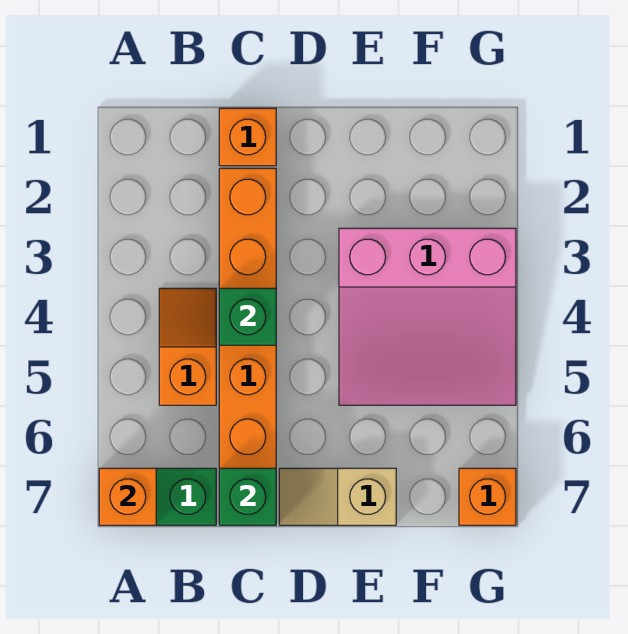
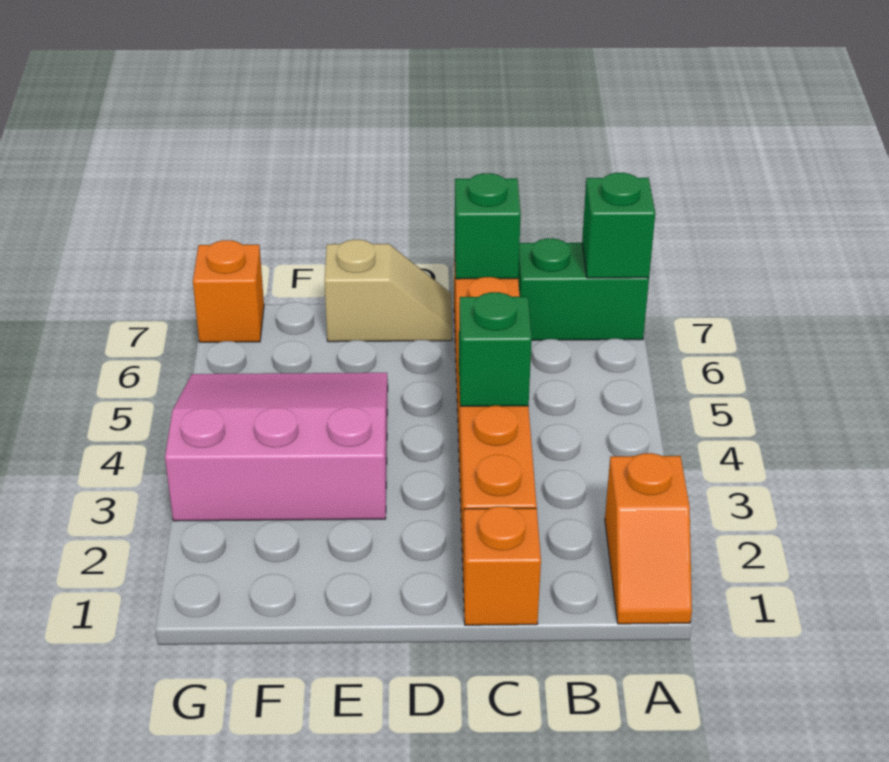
orange 1x1 brick [99,468,156,525] -> green 1x1 brick [582,173,655,278]
orange 1x2 slope [159,288,216,405] -> orange 1x2 slope moved to [605,453,692,624]

